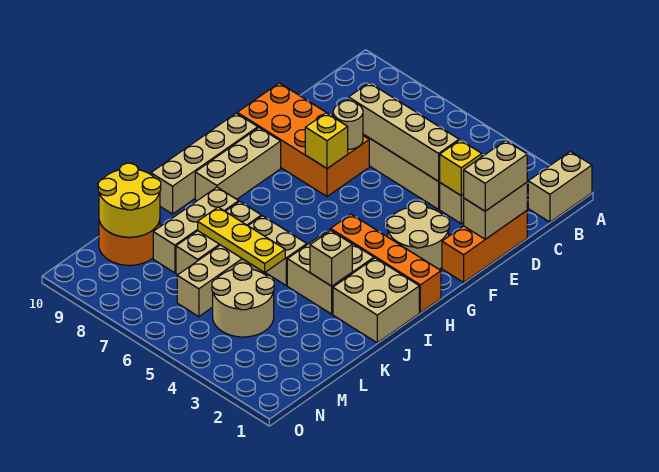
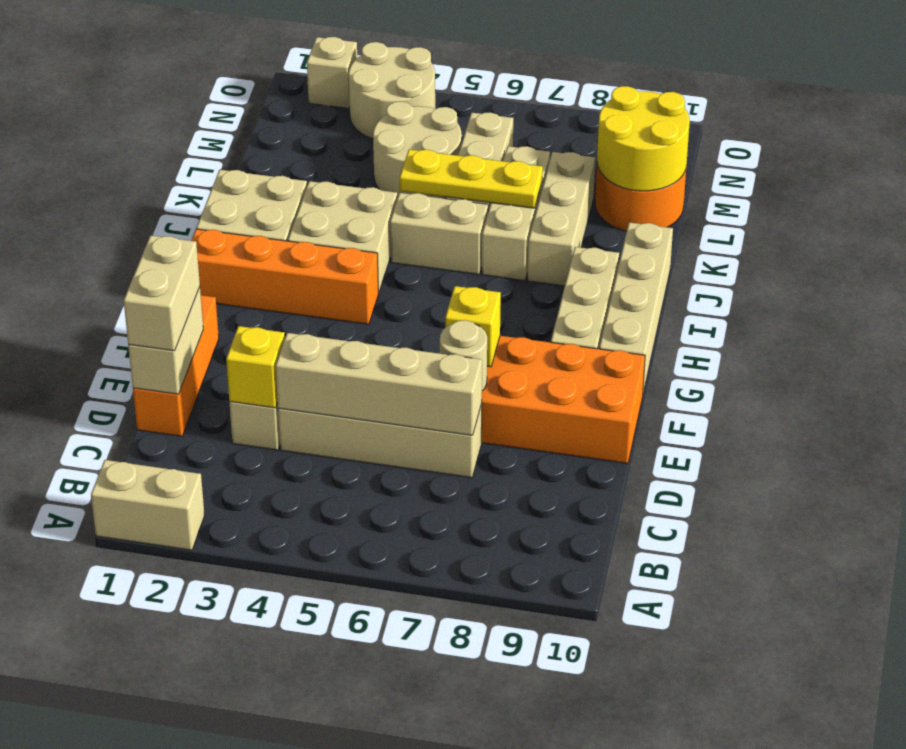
tan 1x2 brick [528,151,592,222] -> tan 1x2 brick turned to [91,460,205,550]
tan 2x2 round brick [387,201,449,269] -> tan 2x2 round brick moved to [349,42,435,139]
tan 1x1 brick [310,231,352,286] -> tan 1x1 brick moved to [307,37,357,108]

